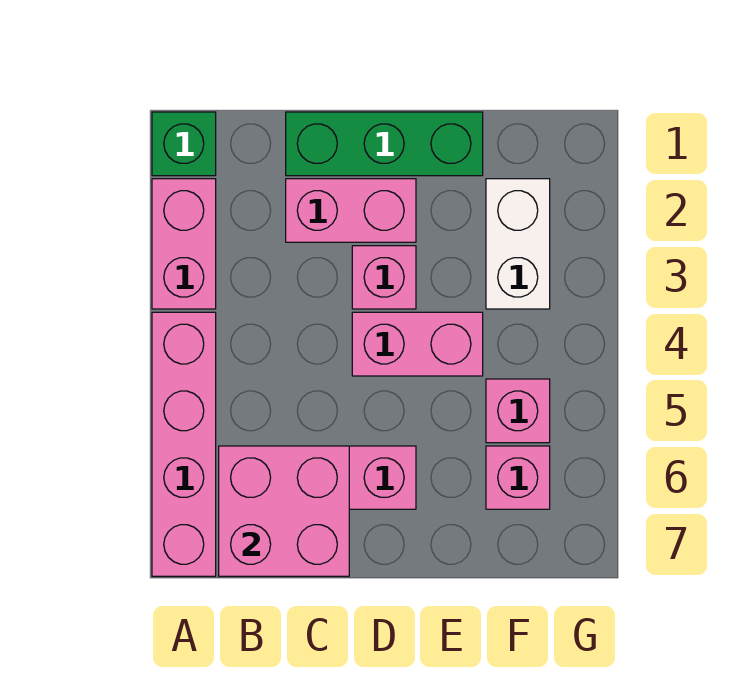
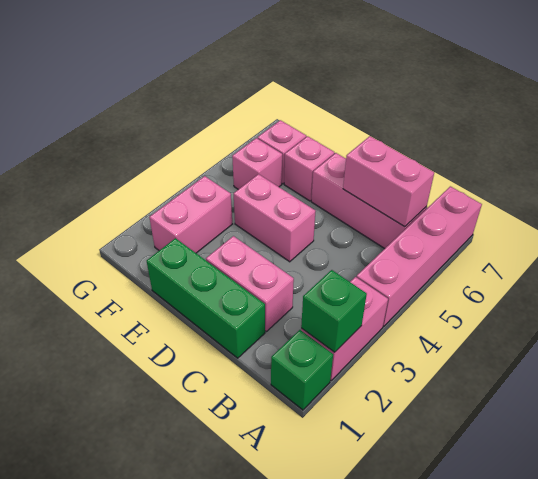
none -> green 1x1 brick [301,270,367,352]
pink 2x2 brick [219,446,349,576] -> pink 1x2 brick [343,136,434,227]
pink 1x1 brick [352,246,416,309] -> pink 1x1 brick moved to [284,136,334,201]
white 1x2 brick [486,179,550,309] -> pink 1x2 brick [149,176,232,253]

